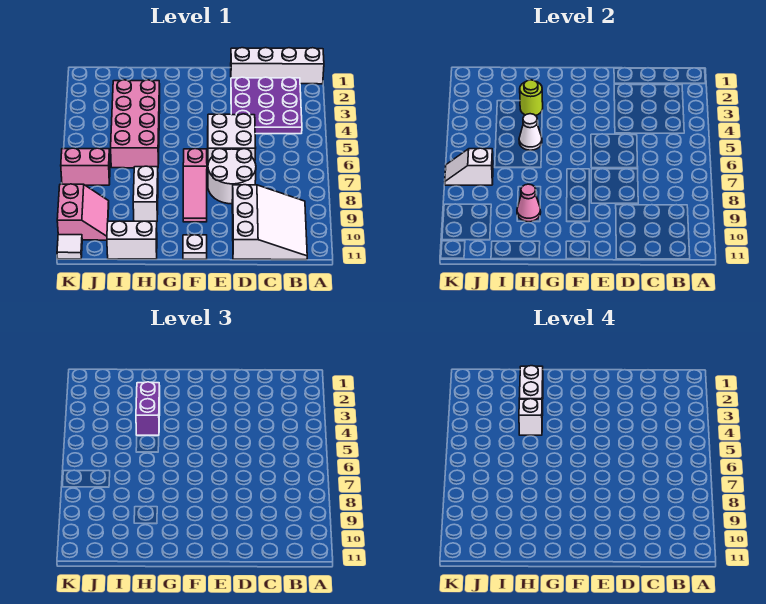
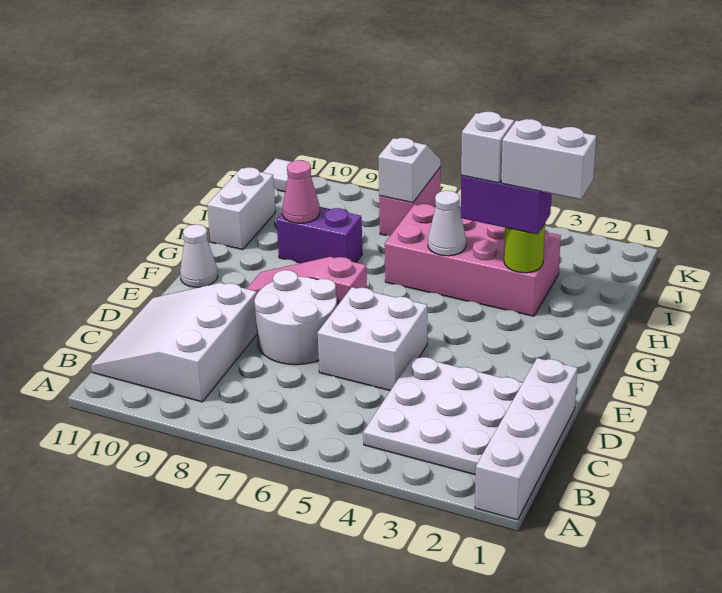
purple 3x3 plate [231,77,302,134] -> white 3x3 plate [363,356,522,475]
white 3x3 slope [232,185,307,260] -> white 3x3 slope turned to [91,283,257,402]
white 1x1 plate [183,235,207,259] -> white 1x1 cone [180,224,218,287]
white 1x2 brick [133,166,158,221] -> purple 1x2 brick [277,207,362,263]
pink 2x2 slope [57,184,109,240] -> none

